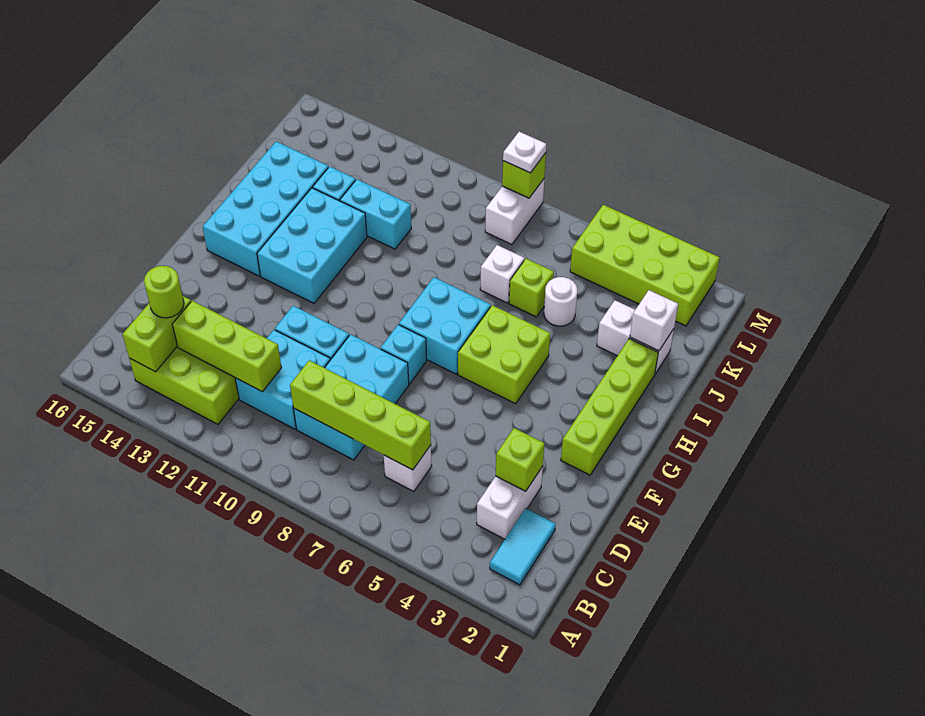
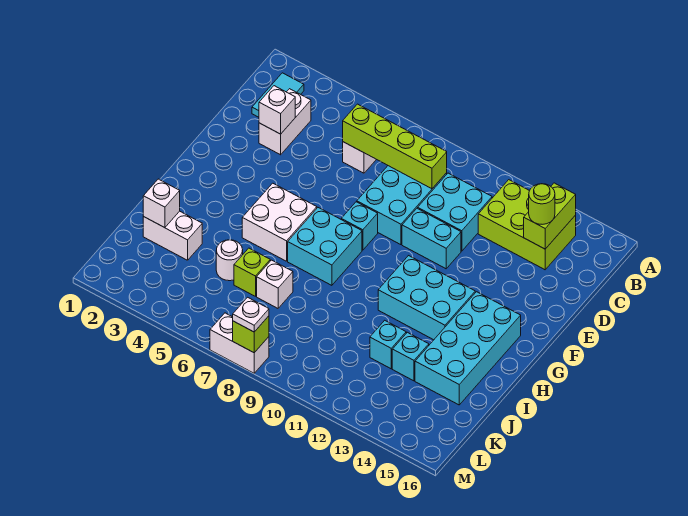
lime 1x3 brick [172,301,281,392] -> none
lime 1x1 brick [496,428,544,491] -> white 1x1 brick [259,86,295,134]
lime 1x4 brick [561,339,658,475] -> none
lime 2x2 brick [458,305,550,404] -> white 2x2 brick [242,183,317,261]
cyan 2x3 brick [257,188,367,303] -> cyan 2x3 brick turned to [378,256,475,340]
cyan 1x2 brick [340,179,411,249] -> cyan 1x1 brick [370,320,406,369]
lime 2x4 brick [570,205,720,326] -> none
white 1x2 brick [485,179,544,244] -> white 1x2 brick turned to [210,313,269,373]

